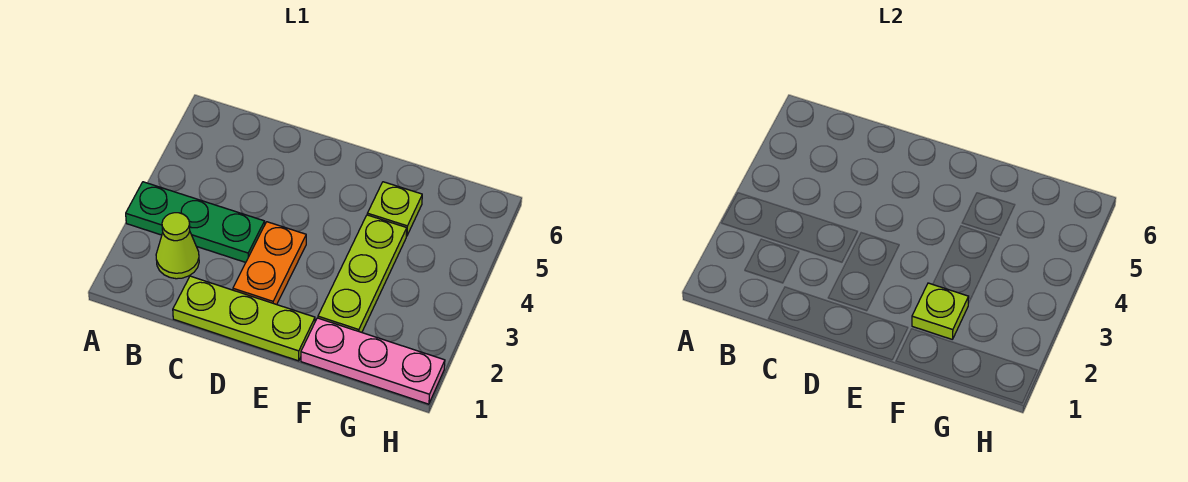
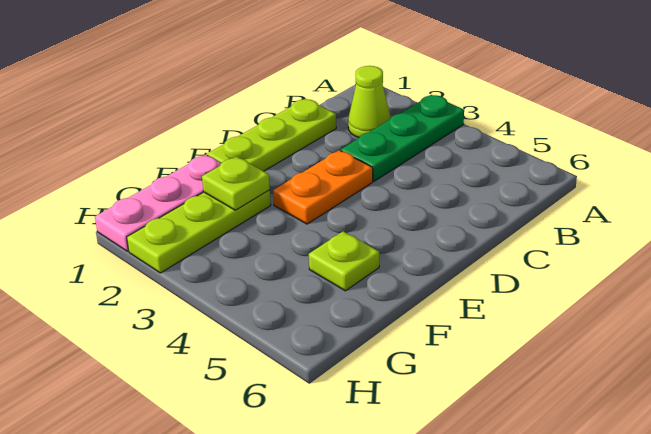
orange 1x2 plate [233,222,306,305] -> orange 1x2 plate turned to [273,150,373,224]
lime 1x3 plate [318,215,407,332] -> lime 1x3 plate turned to [127,190,271,273]

